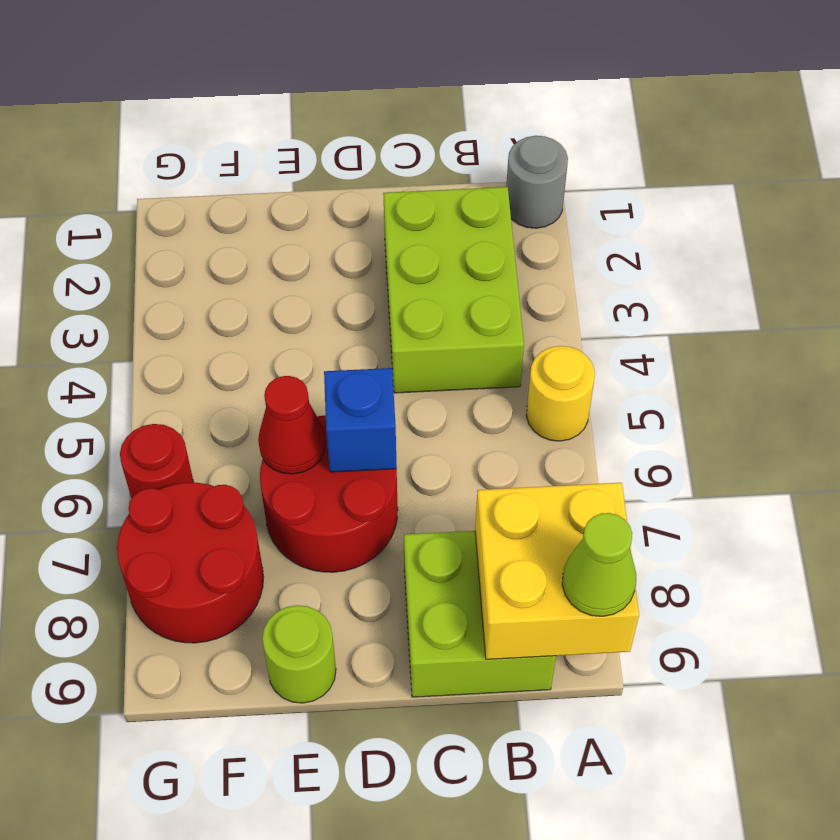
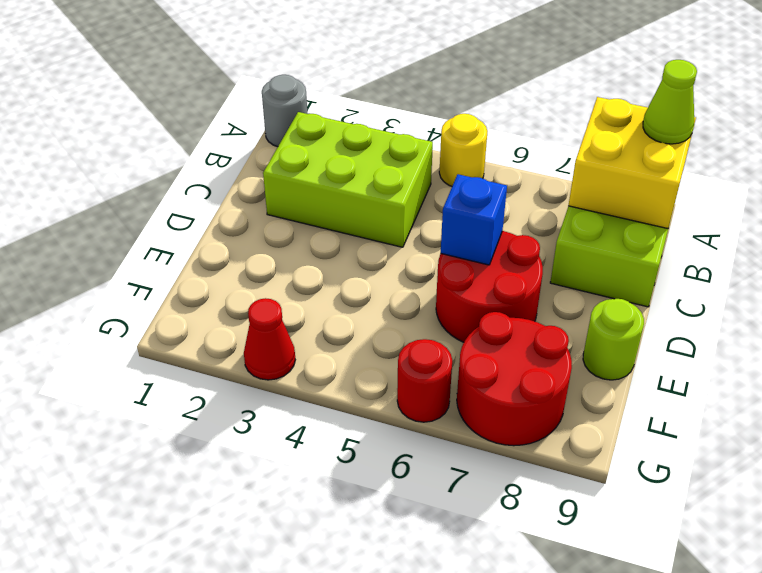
red 1x1 cone [258,376,325,474] -> red 1x1 cone moved to [244,298,295,380]

